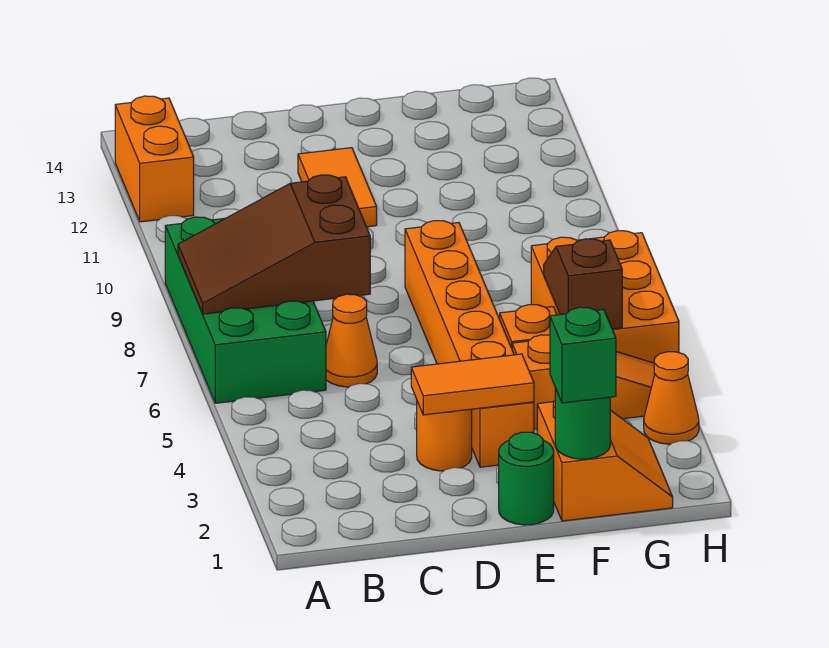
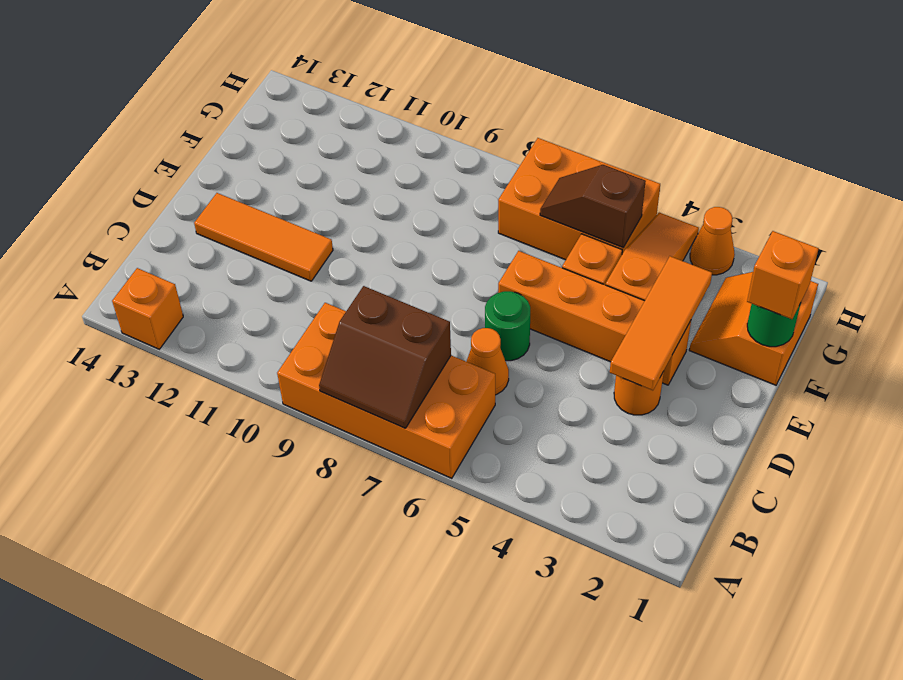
green 2x4 brick [165,217,326,403] -> orange 2x4 brick [277,303,495,478]
brown 2x3 slope [178,175,370,314] -> brown 2x2 slope [319,286,451,428]
orange 1x2 brick [115,96,194,222] -> orange 1x1 brick [112,268,183,349]
orange 1x2 tile [411,354,534,415] -> orange 1x3 tile [610,256,712,390]
orange 1x2 tile [298,148,377,227] -> orange 1x3 tile [194,193,333,281]
green 1x1 round brick [499,432,554,525] -> green 1x1 round brick moved to [485,291,530,361]
orange 1x6 brick [405,221,534,467] -> orange 1x4 brick [498,251,691,385]
orange 2x2 slope [537,401,673,521] -> orange 2x2 slope turned to [689,272,818,385]
green 1x1 brick [550,307,616,403] -> orange 1x1 brick [747,231,819,319]

